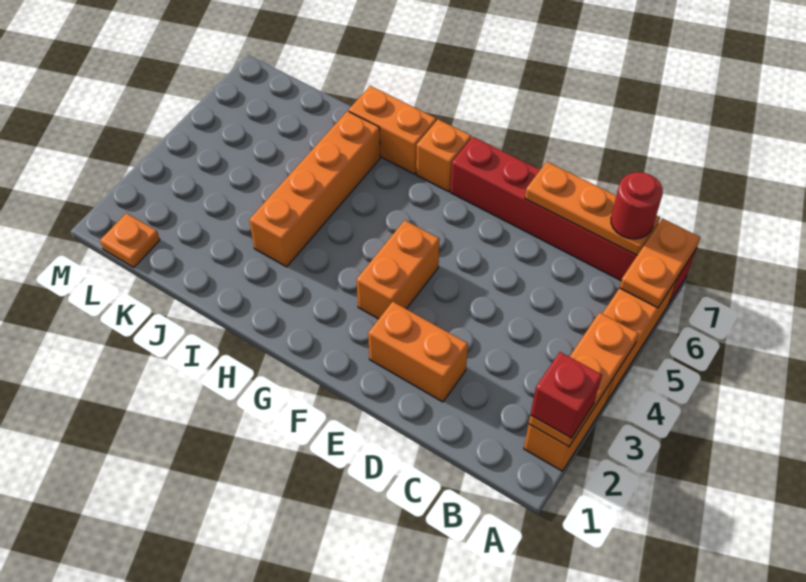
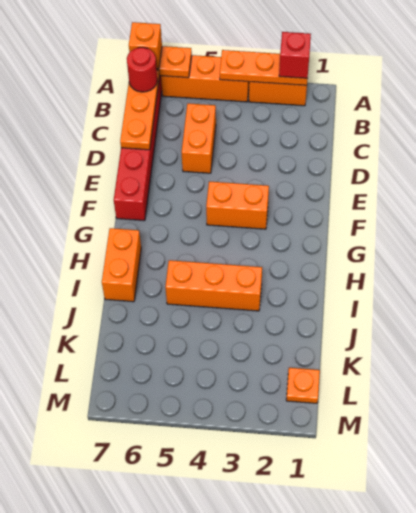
orange 1x2 brick [368,302,468,402] -> orange 1x2 brick moved to [182,103,216,173]
orange 1x1 brick [416,119,471,192] -> orange 1x1 brick moved to [129,22,162,69]
orange 1x4 brick [249,111,380,267] -> orange 1x3 brick [165,260,262,311]

